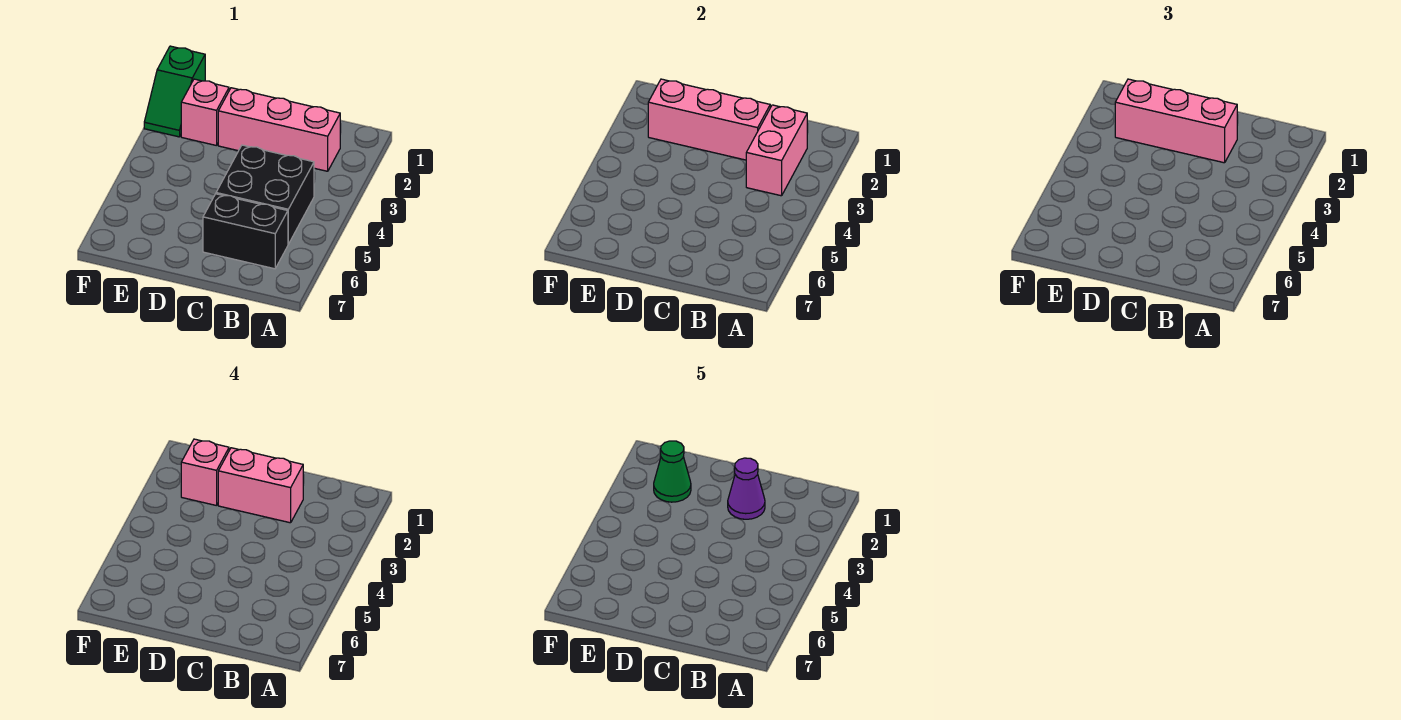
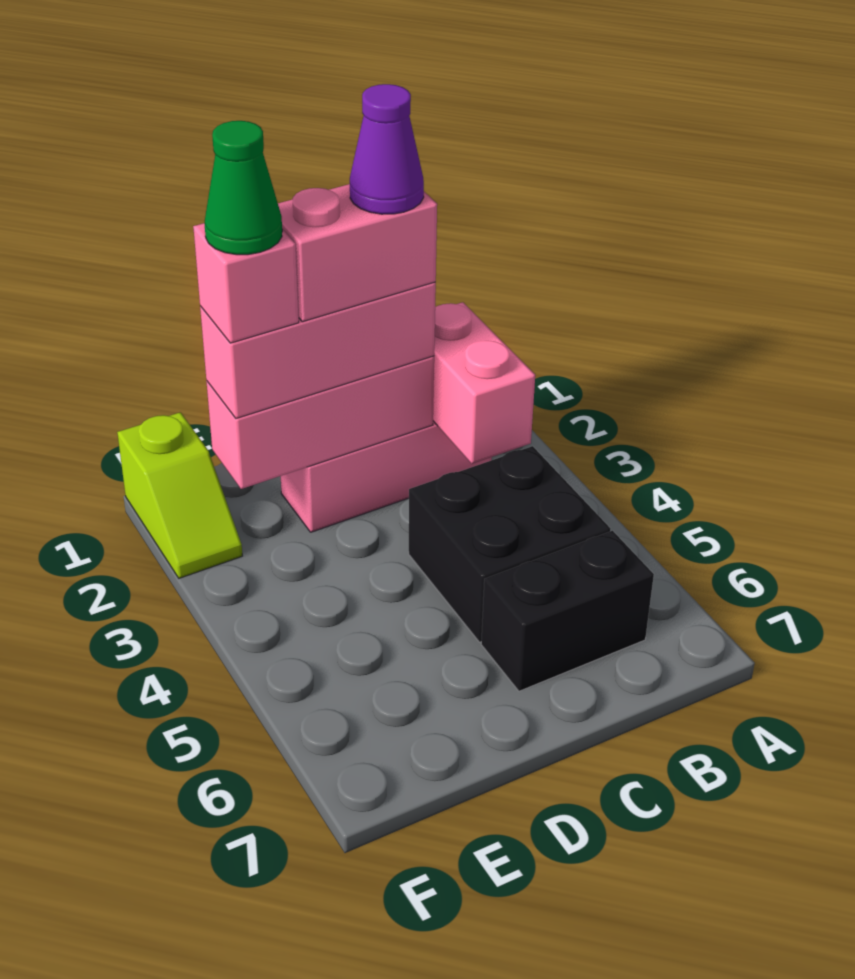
pink 1x1 brick [181,79,229,146] -> none
green 1x2 slope [144,46,205,137] -> lime 1x2 slope [117,412,242,578]

